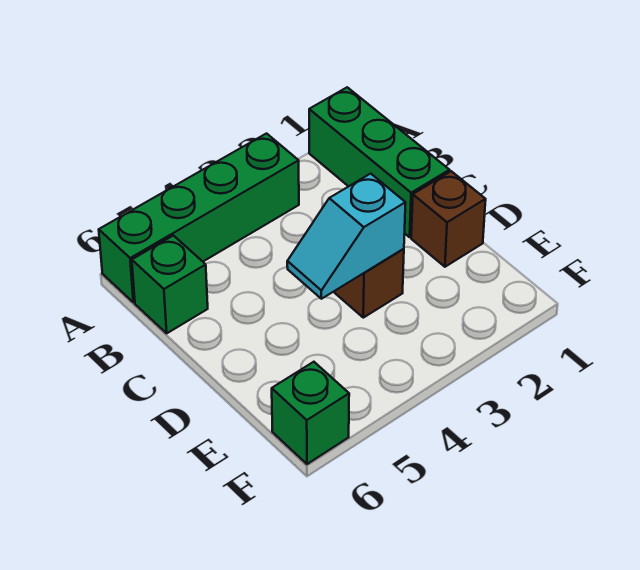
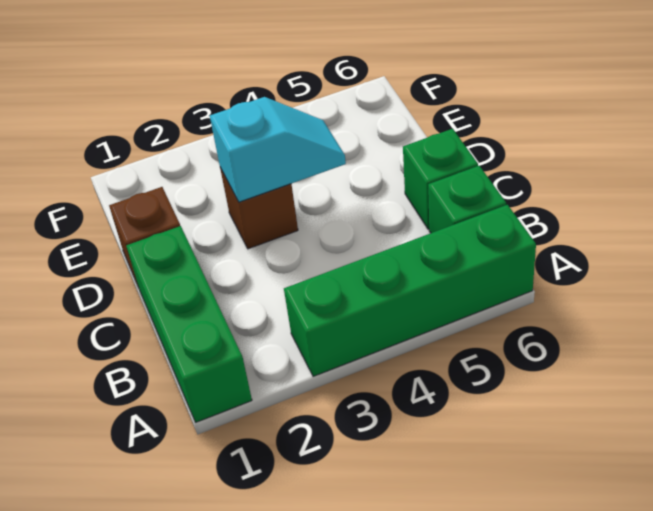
green 1x1 brick [272,362,349,464] -> green 1x1 brick moved to [403,129,478,229]

